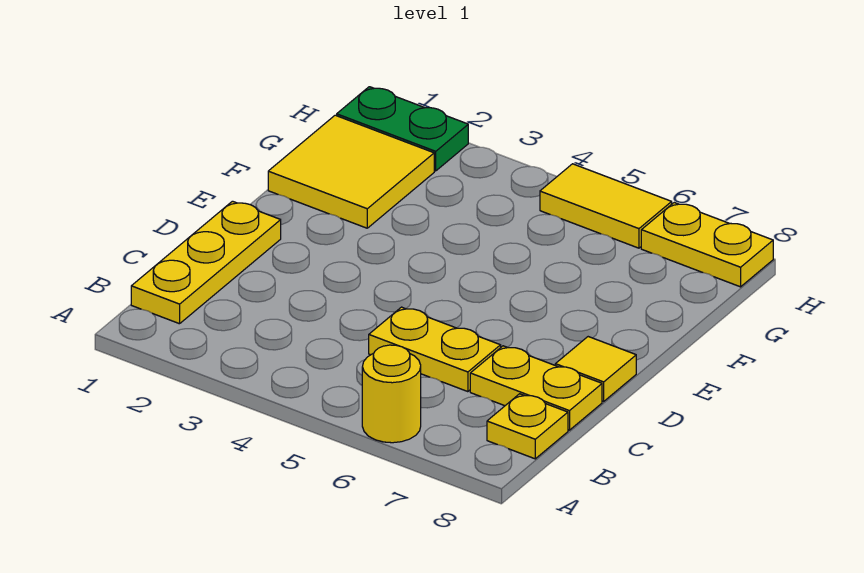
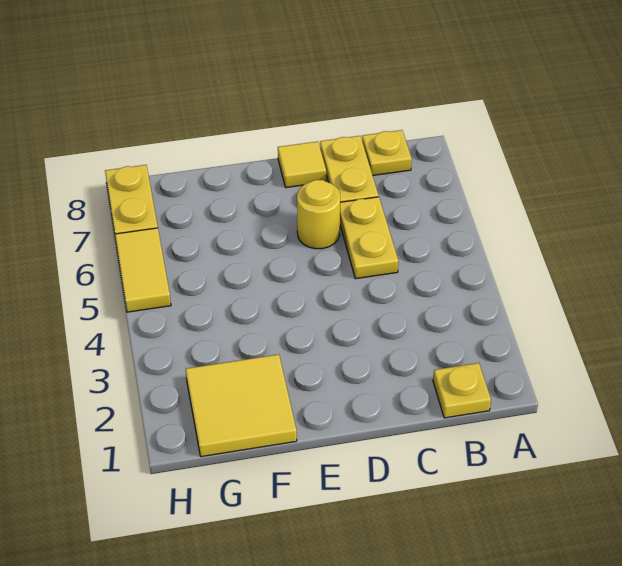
yellow 1x1 round brick [362,345,421,443] -> yellow 1x1 round brick moved to [297,180,340,249]
yellow 1x3 plate [131,201,281,324] -> yellow 1x1 plate [433,363,491,418]
green 1x2 plate [337,87,468,171] -> none

